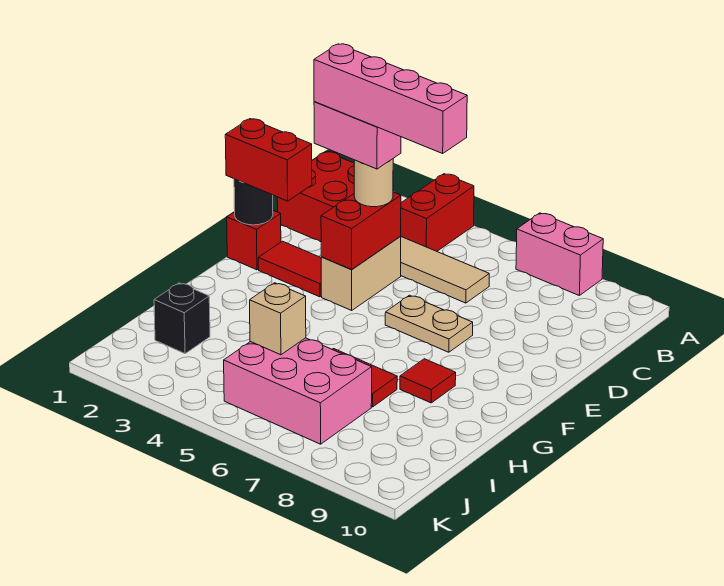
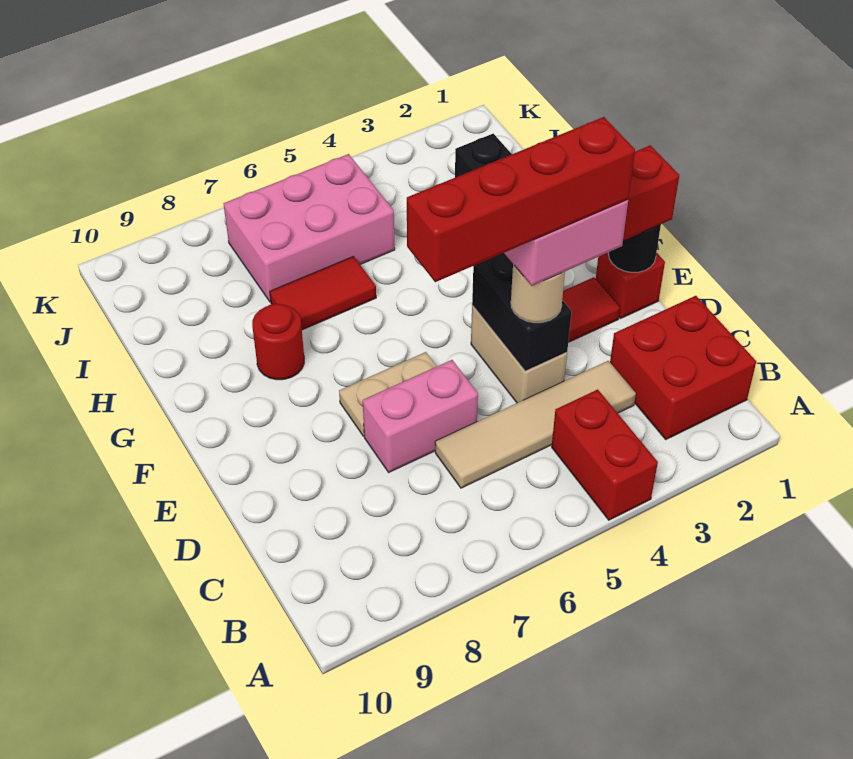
pink 1x2 brick [516,213,603,295] -> pink 1x2 brick moved to [363,360,478,472]
pink 1x4 brick [314,44,467,153] -> red 1x4 brick [407,117,635,282]
red 1x2 brick [321,192,401,270] -> black 1x2 brick [472,253,572,371]
red 1x1 tile [400,359,456,403] -> red 1x1 round brick [252,304,304,380]
tan 1x1 brick [250,283,306,355] -> none

